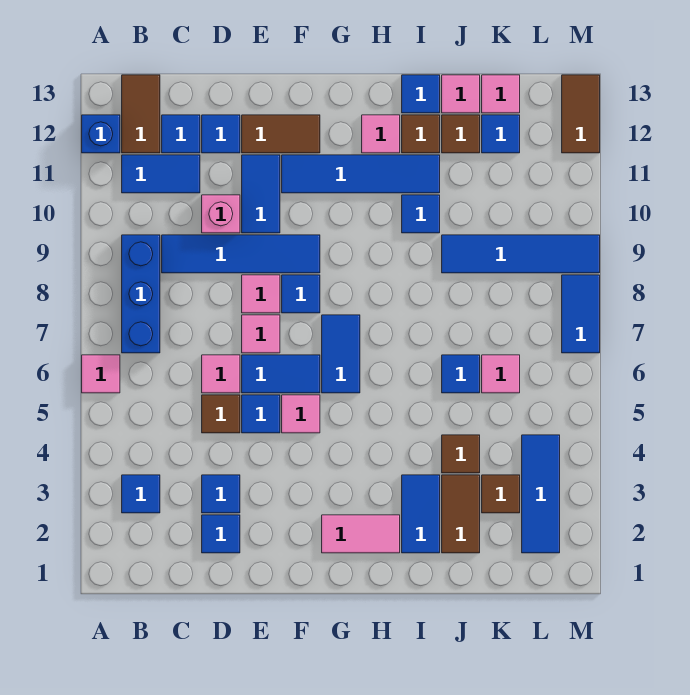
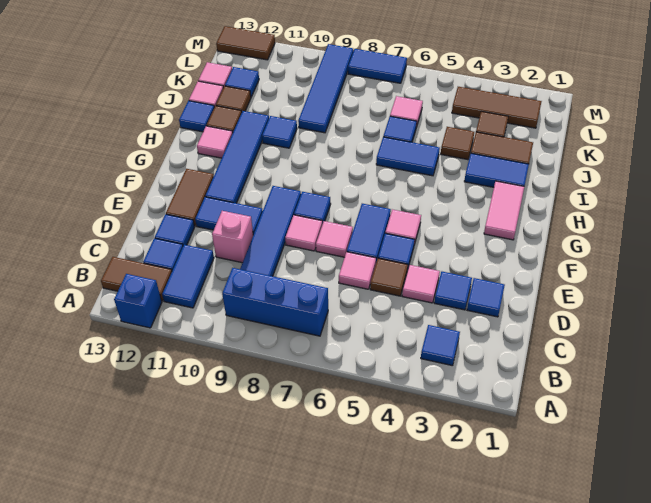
pink 1x1 tile [82,355,120,393] -> pink 1x1 tile moved to [402,265,440,303]
blue 1x2 tile [322,315,360,393] -> blue 1x2 tile moved to [376,137,440,176]
blue 1x3 tile [522,435,560,553] -> brown 1x3 tile [452,87,542,128]

